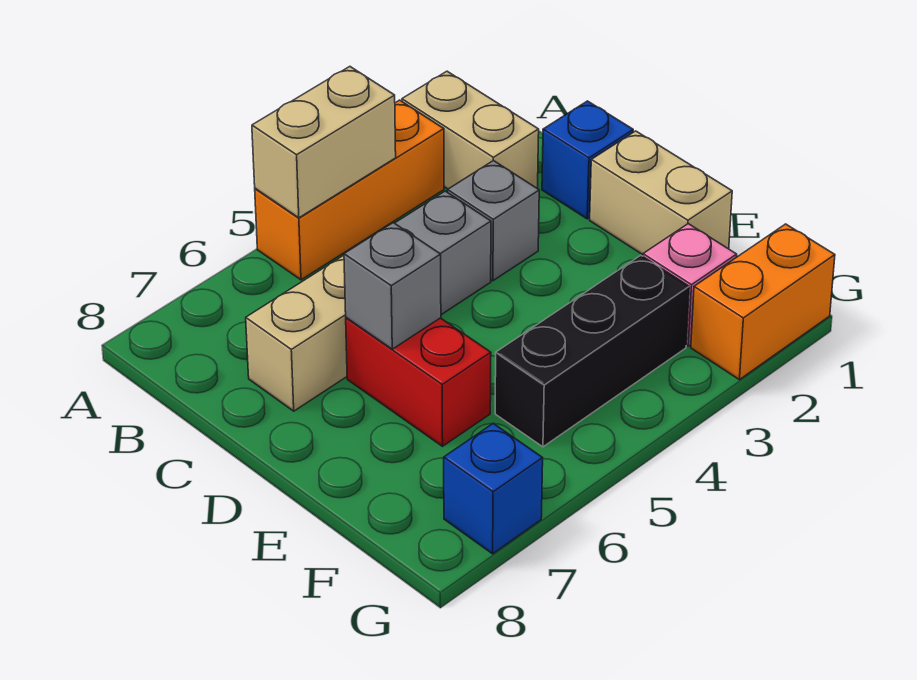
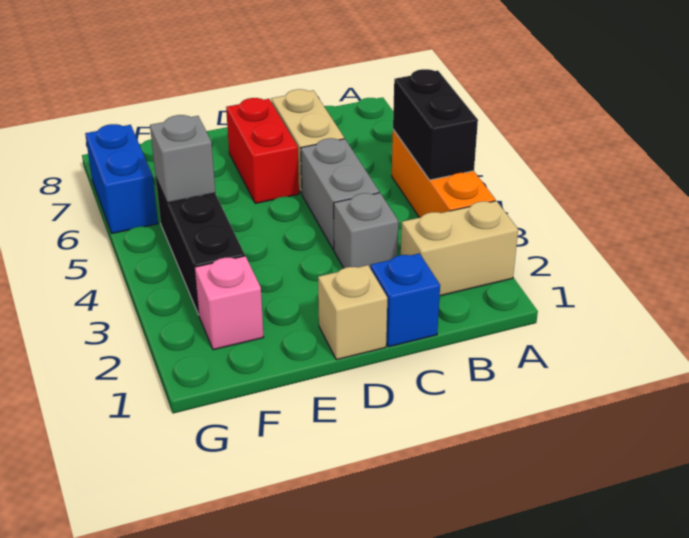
tan 1x2 brick [252,67,396,218] -> black 1x2 brick [393,69,478,180]
tan 1x2 brick [590,131,732,255] -> tan 1x1 brick [318,265,387,360]
red 1x2 brick [346,318,491,446] -> red 1x2 brick turned to [226,98,299,203]
grey 1x1 brick [344,223,441,349] -> grey 1x1 brick moved to [150,115,215,203]
orange 1x2 brick [691,224,835,380] -> none
blue 1x1 brick [444,423,543,554] -> blue 1x2 brick [85,124,158,233]

